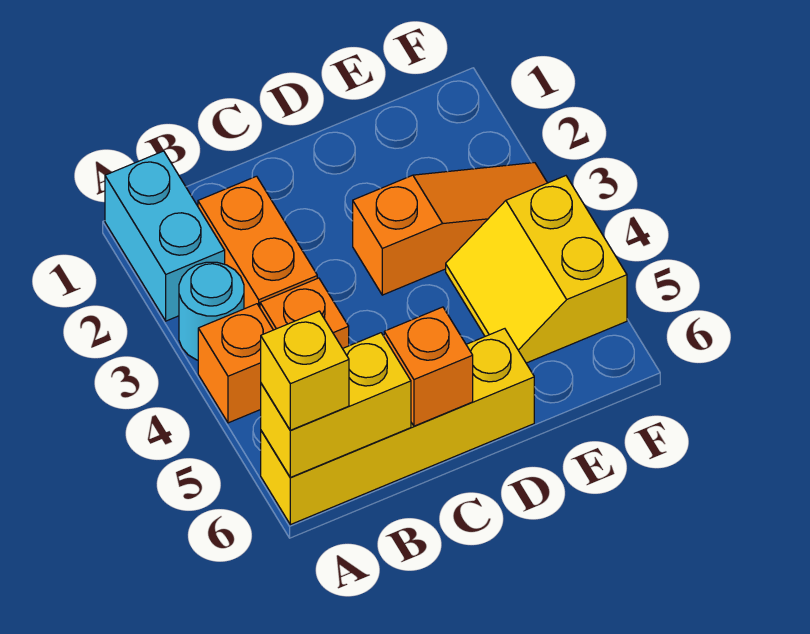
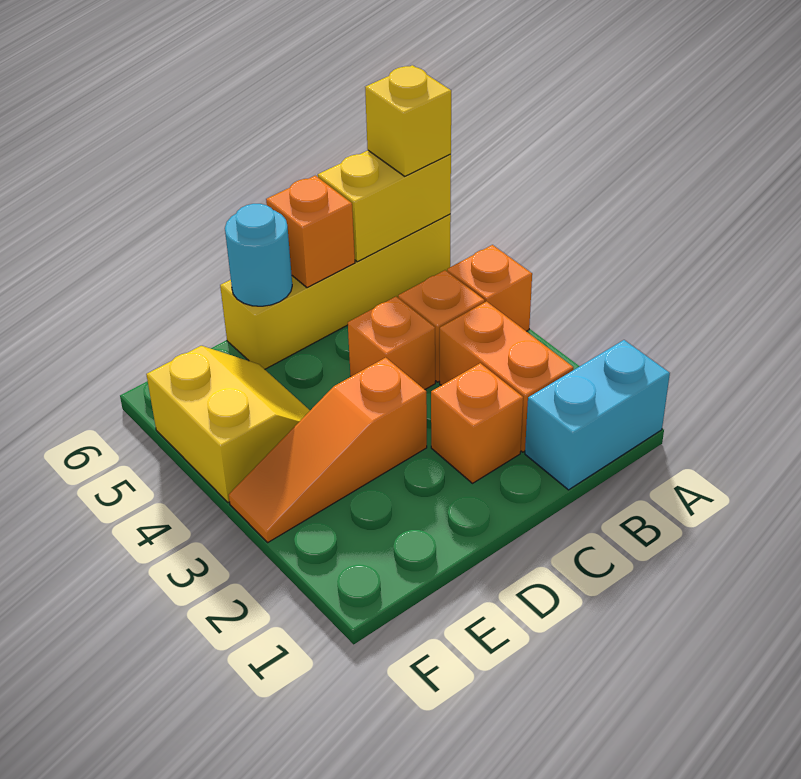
cyan 1x2 brick [105,151,225,321] -> cyan 1x2 brick turned to [525,340,670,490]
cyan 1x1 round brick [179,262,244,360] -> cyan 1x1 round brick moved to [225,204,292,306]
none -> orange 1x1 brick [431,363,523,483]
none -> orange 1x1 brick [348,297,435,390]

